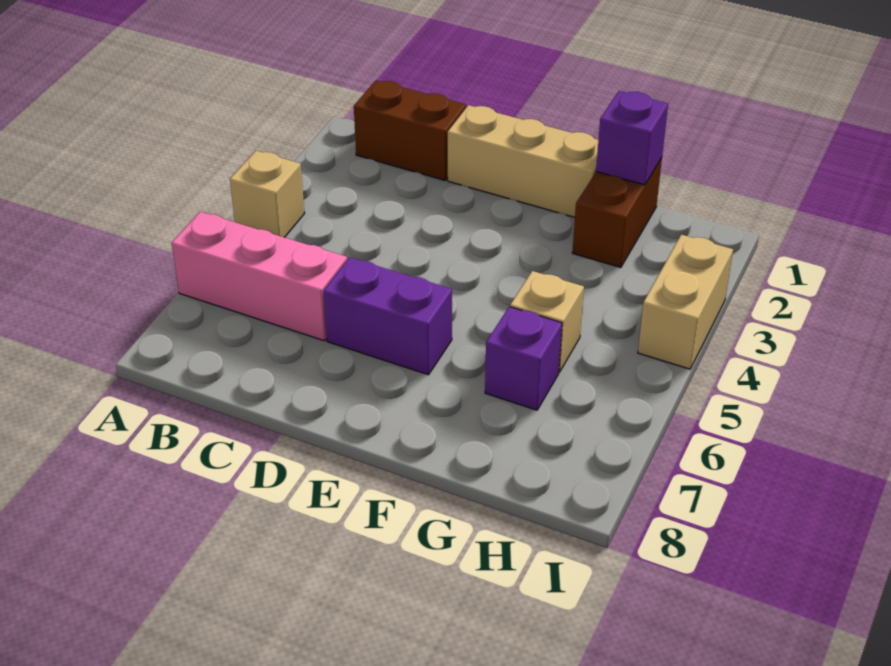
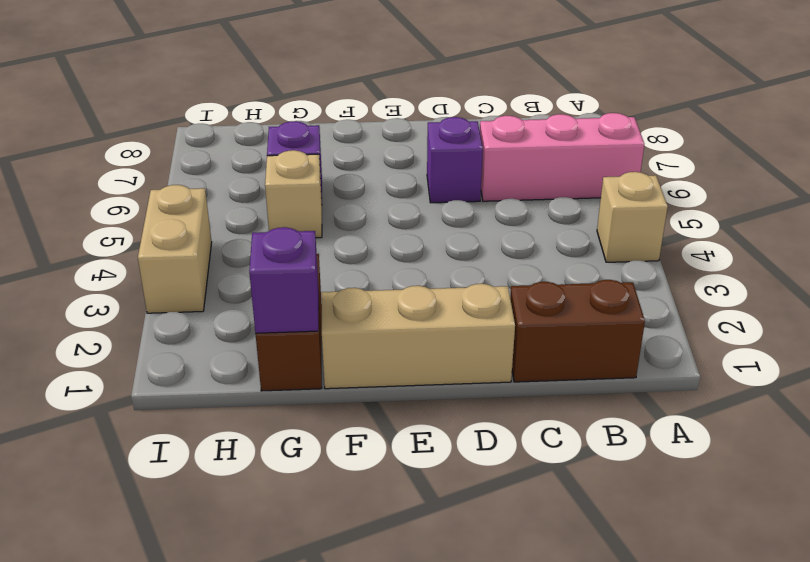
purple 1x2 brick [324,258,452,375] -> purple 1x1 brick [427,117,483,203]

